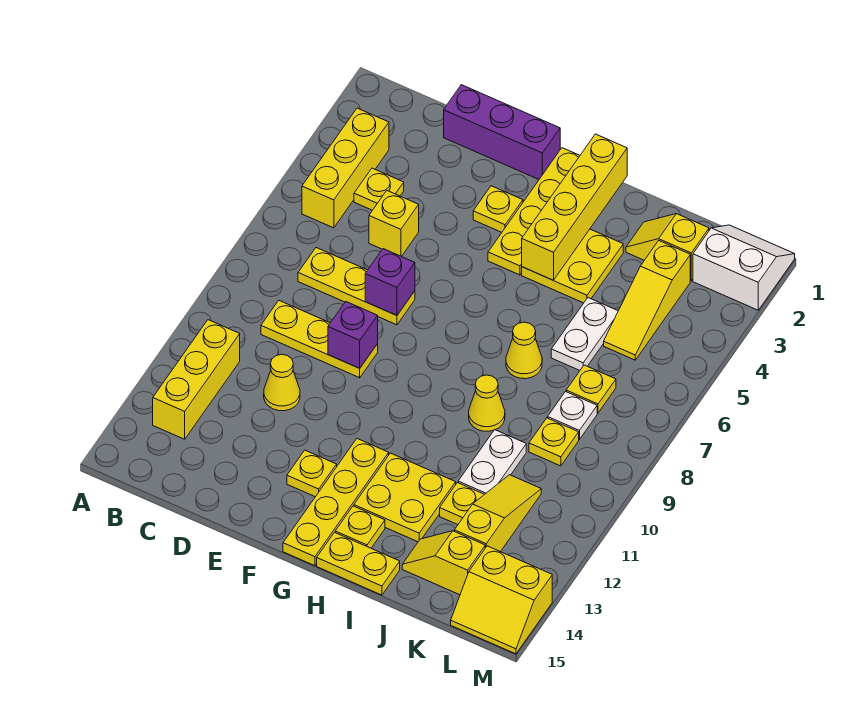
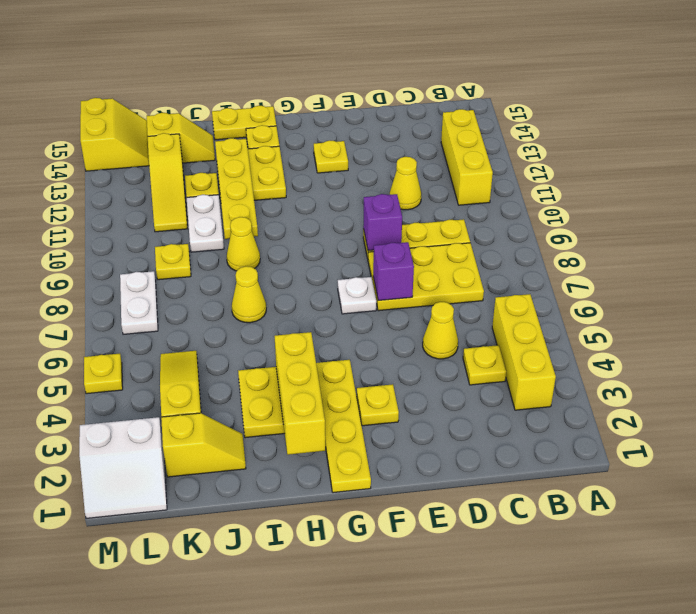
yellow 1x3 plate [298,248,415,325] -> yellow 2x3 plate [368,243,484,311]
purple 1x3 brick [444,85,560,179] -> none
yellow 1x1 brick [369,191,419,256] -> yellow 1x1 cone [423,302,458,359]
yellow 1x4 plate [283,439,389,566] -> yellow 1x4 plate moved to [215,138,258,239]
yellow 1x4 brick [522,134,627,280] -> yellow 1x3 brick [275,332,325,455]
white 1x2 plate [551,298,618,370] -> white 1x2 plate moved to [120,271,158,334]
yellow 1x1 plate [566,365,616,413] -> yellow 1x1 plate moved to [84,354,123,394]
white 1x1 plate [548,392,597,440] -> white 1x1 plate moved to [338,277,376,314]
yellow 2x2 slope [451,546,552,654] -> yellow 2x2 slope turned to [80,98,149,171]

